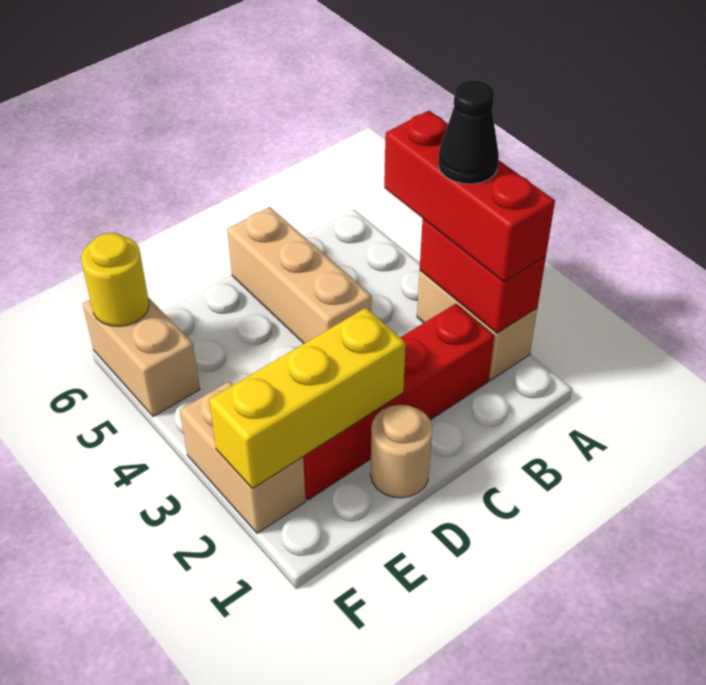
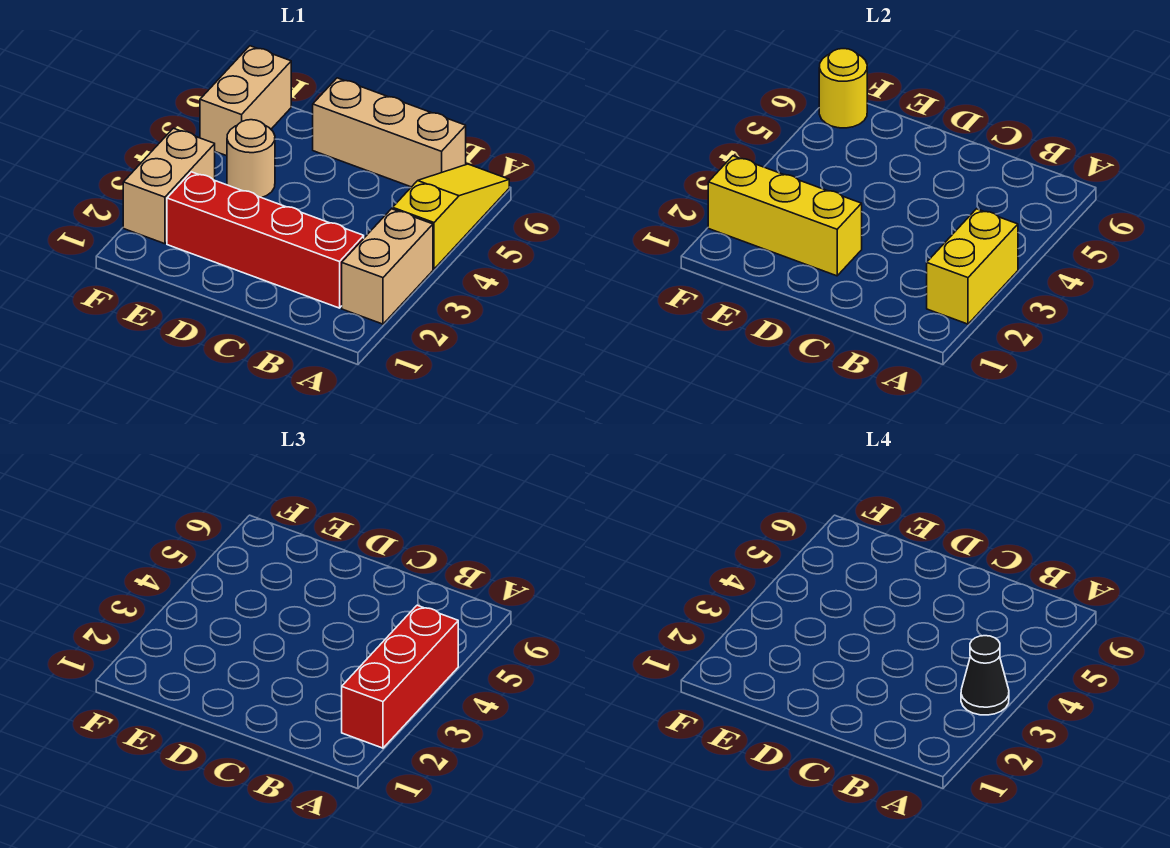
red 1x2 brick [420,219,546,333] -> yellow 1x2 brick [927,209,1018,324]
none -> yellow 1x3 slope [393,164,509,269]
tan 1x3 brick [227,207,372,343] -> tan 1x3 brick turned to [313,78,466,187]
tan 1x1 round brick [370,405,432,498] -> tan 1x1 round brick moved to [227,120,275,198]

